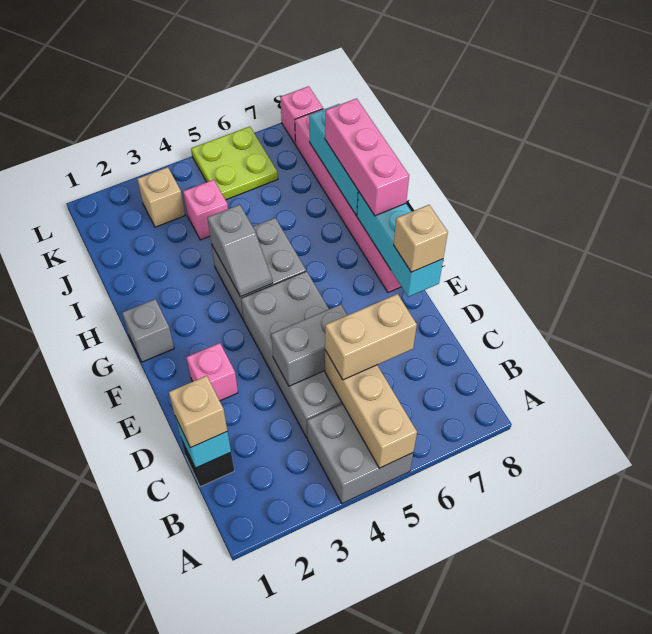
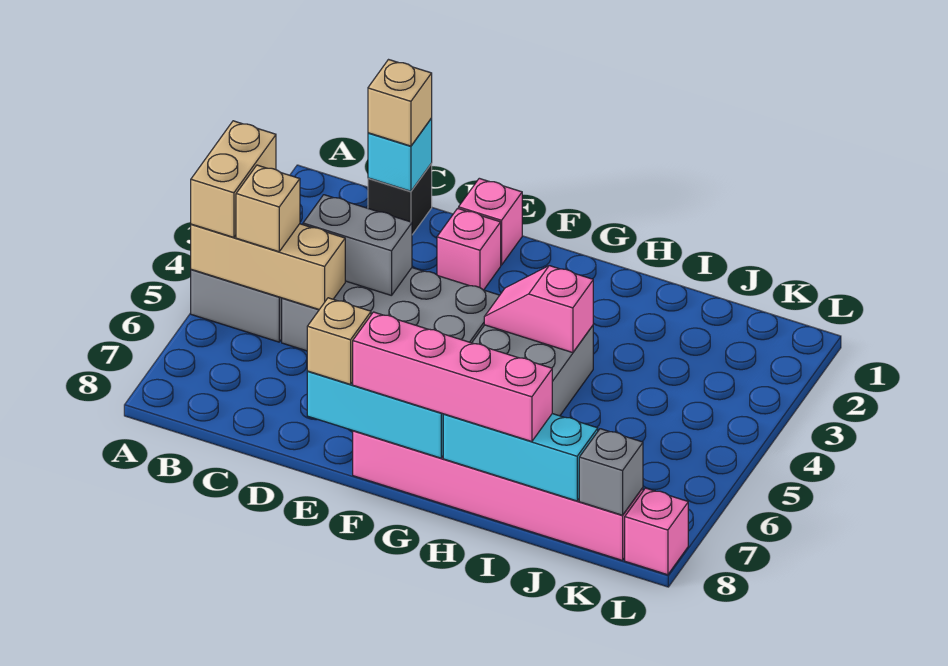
tan 1x2 brick [325,294,417,380] -> tan 1x2 brick moved to [191,121,276,237]
grey 1x2 brick [271,304,347,386] -> grey 1x2 brick turned to [303,195,412,296]
grey 1x1 brick [122,299,174,362] -> grey 1x1 brick moved to [579,429,643,515]
grey 1x2 slope [207,205,273,297] -> pink 1x2 slope [484,266,593,353]
pink 1x3 brick [325,99,409,216] -> pink 1x4 brick [353,312,552,442]
pink 1x1 brick [183,180,228,240] -> pink 1x1 brick moved to [459,178,522,265]
tan 1x1 brick [137,167,185,227] -> tan 1x1 brick moved to [236,165,300,252]
lime 2x2 plate [191,127,278,200] -> none

